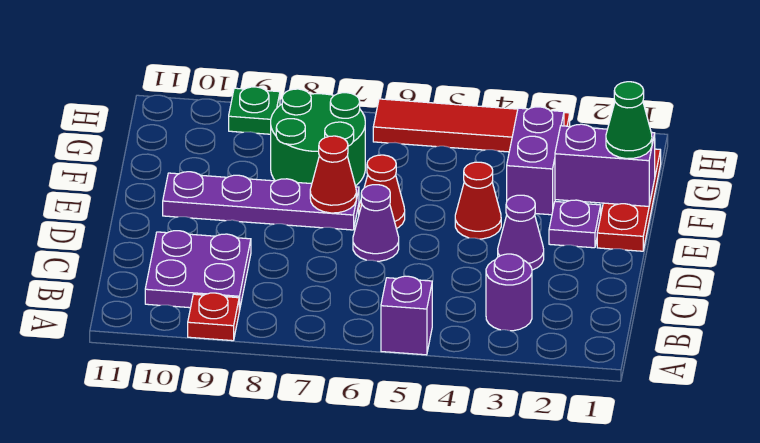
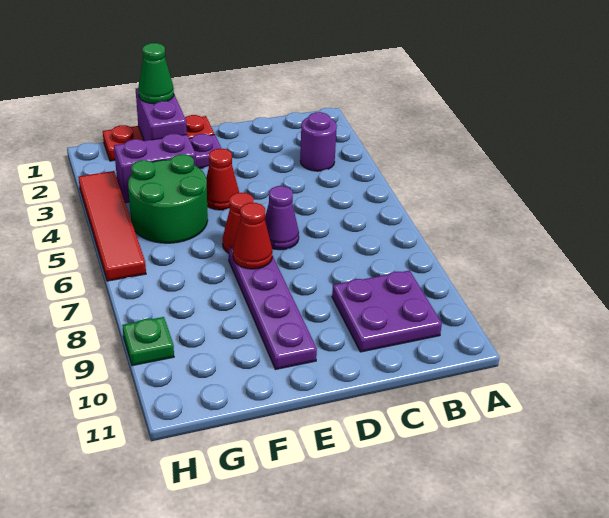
purple 1x1 brick [381,276,432,355] -> none
red 1x1 plate [188,293,239,341] -> none
purple 1x1 cone [498,195,544,270] -> none
green 2x2 round brick [271,89,365,186] -> green 2x2 round brick moved to [128,154,208,243]

